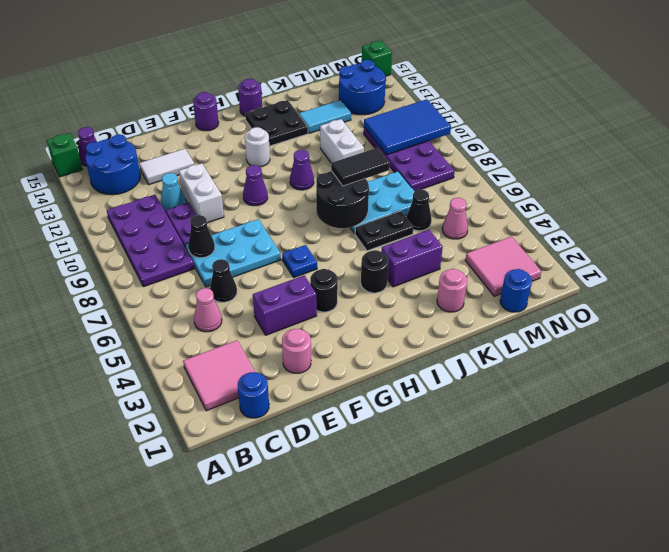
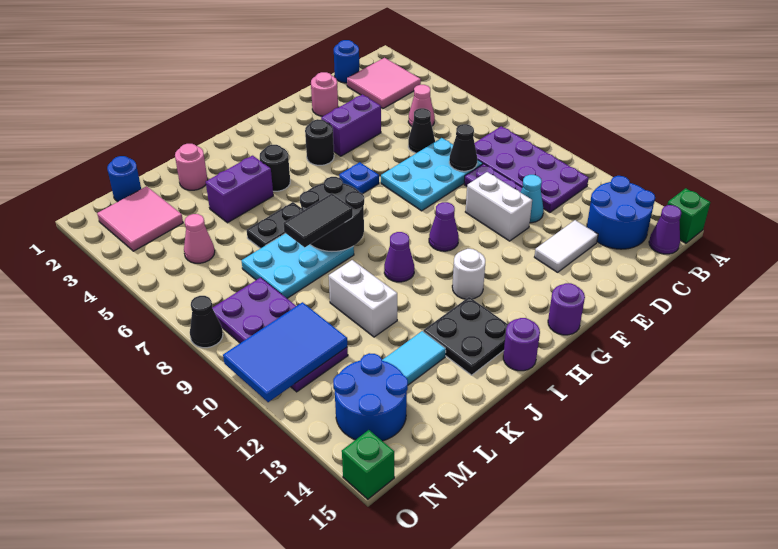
black 1x1 cone [406,189,432,231] -> black 1x1 cone moved to [190,296,223,348]

